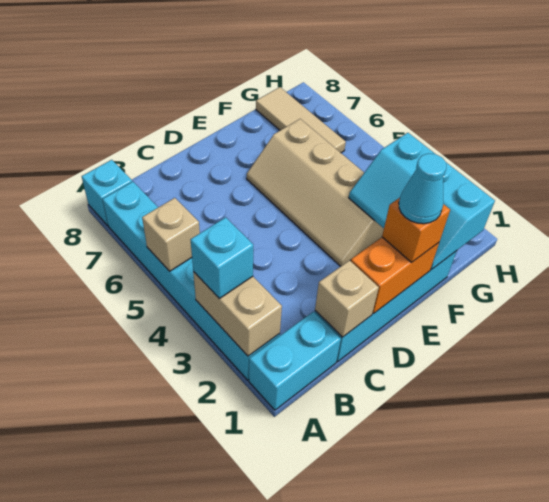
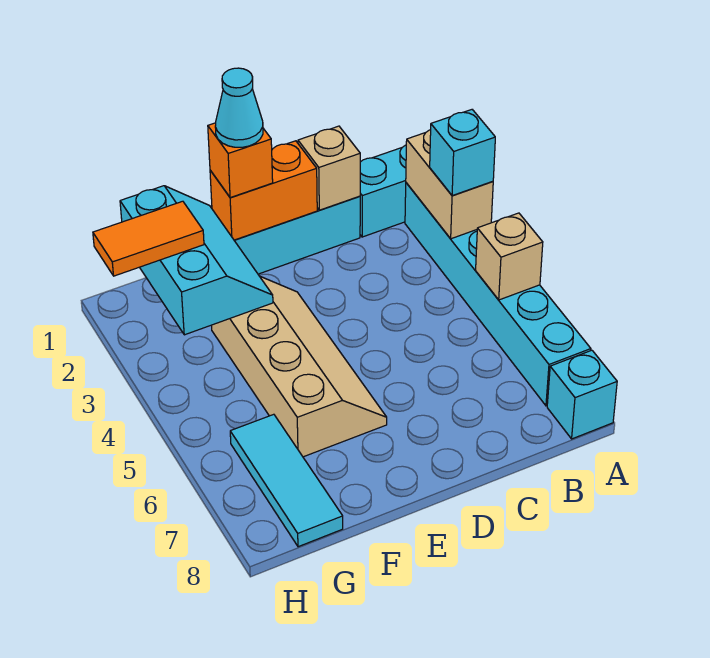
none -> orange 1x2 tile [93,201,204,276]
tan 1x3 tile [256,87,346,153] -> cyan 1x3 tile [230,414,343,547]

